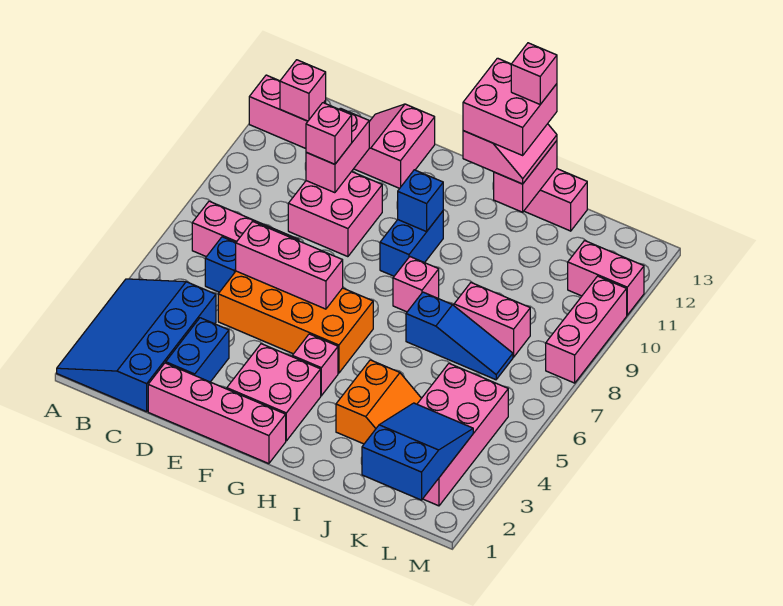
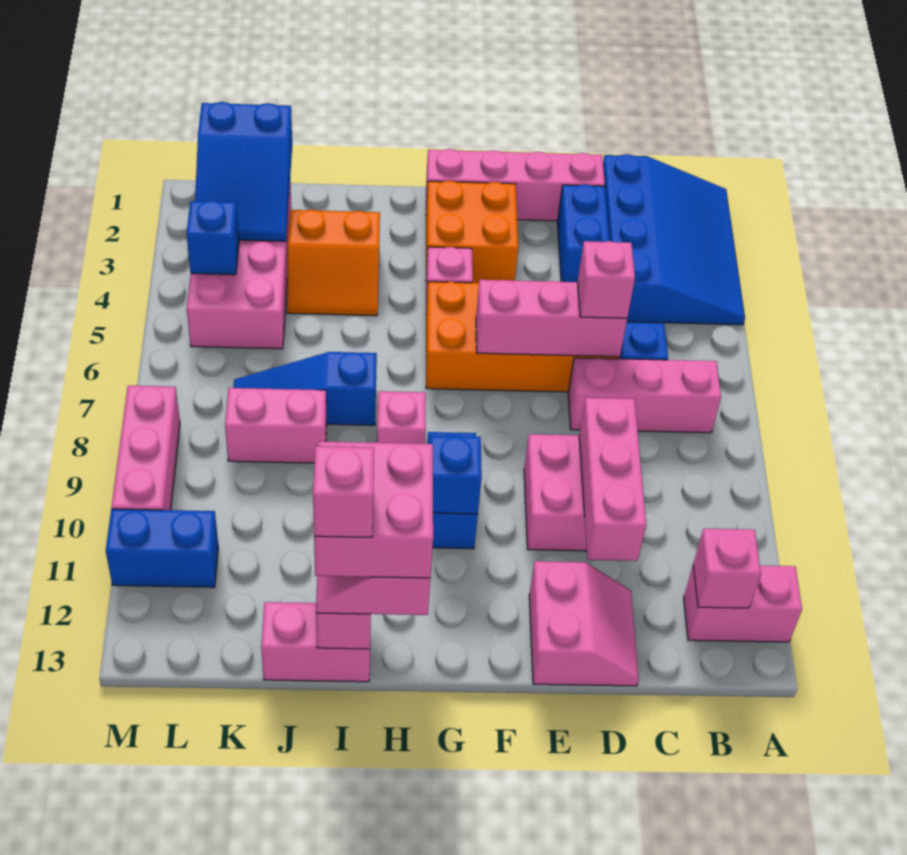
pink 1x2 brick [306,108,369,193] -> pink 1x3 brick [579,398,646,561]
pink 1x1 brick [306,103,352,164] -> pink 1x1 brick moved to [578,241,635,318]
pink 2x2 brick [227,344,321,441] -> orange 2x2 brick [426,181,518,283]
orange 2x2 slope [336,360,421,444] -> orange 2x2 slope turned to [287,209,380,316]
none -> blue 1x1 brick [187,201,239,275]
pink 1x2 brick [568,241,644,315] -> blue 1x2 brick [106,509,218,587]

